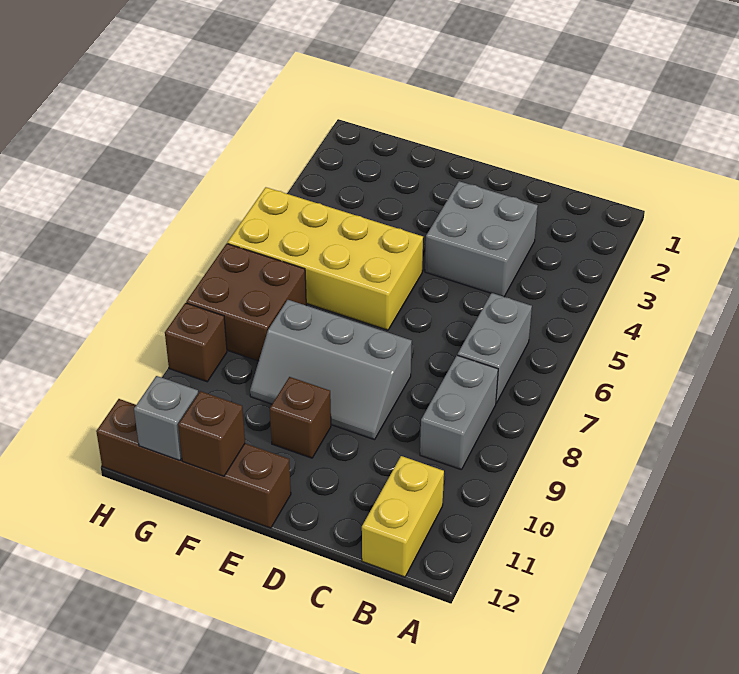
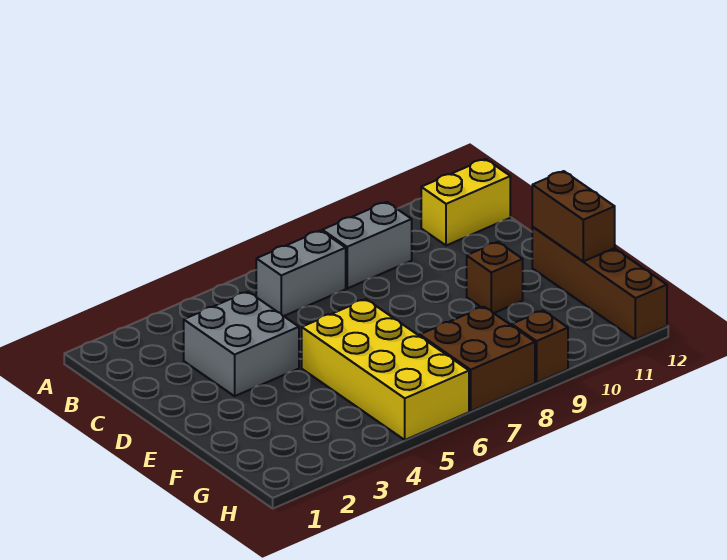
grey 2x3 slope [250,300,412,440] -> none
brown 1x1 brick [178,391,245,476] -> brown 1x2 brick [532,171,615,261]
grey 1x1 brick [134,376,198,461] -> none

